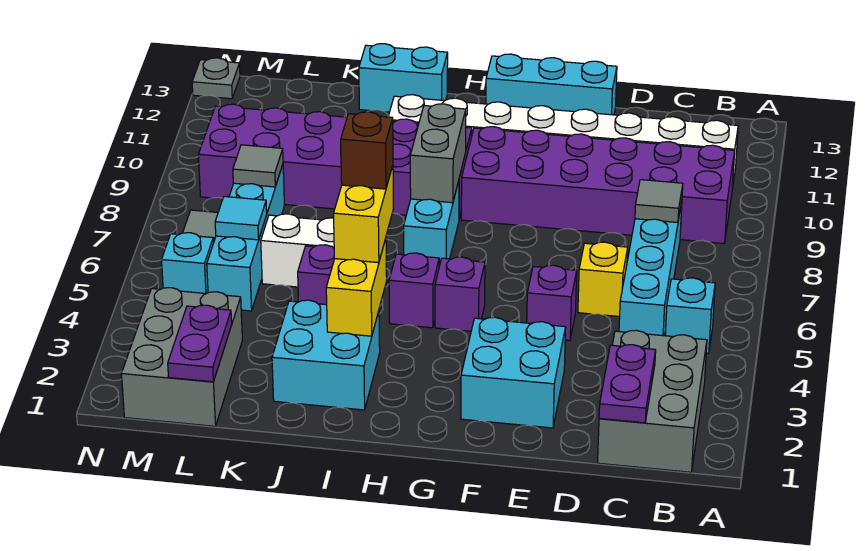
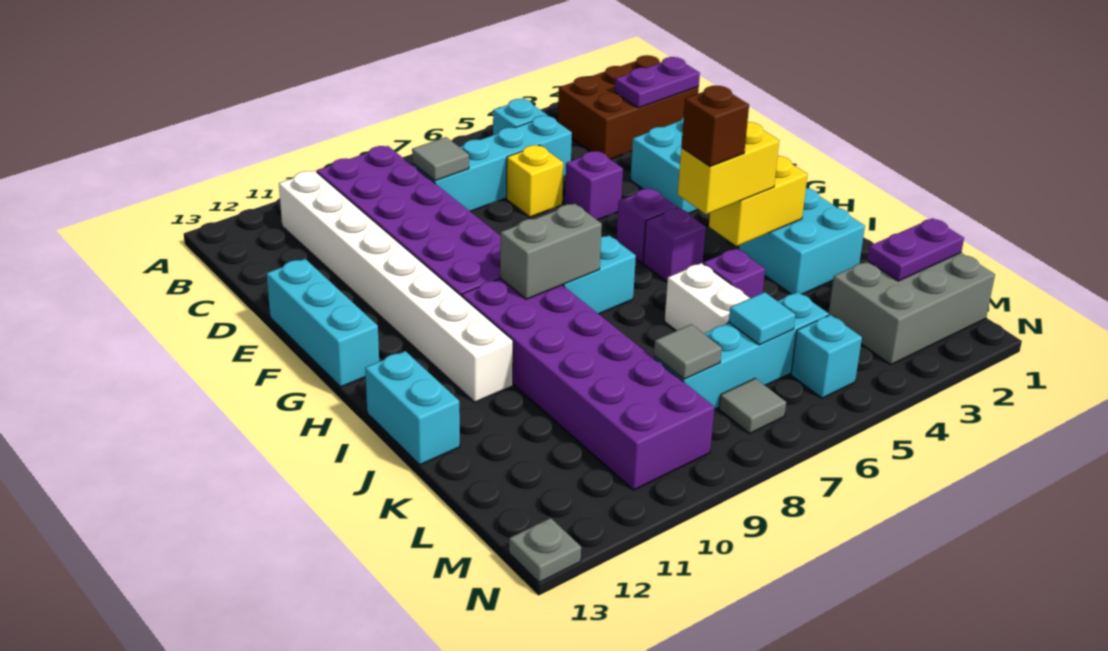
grey 2x3 brick [598,330,707,472] -> brown 2x3 brick [558,55,699,159]

